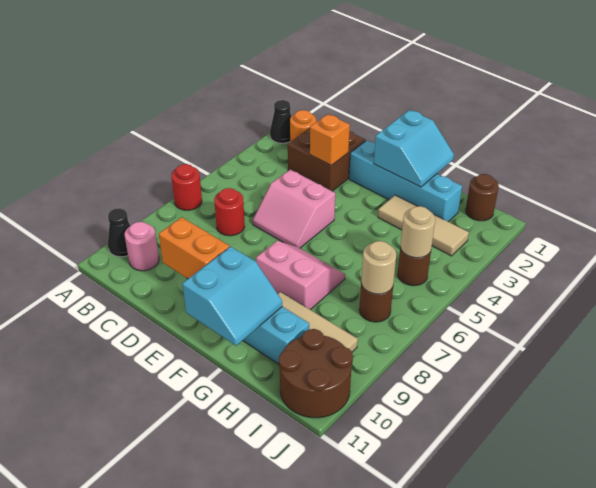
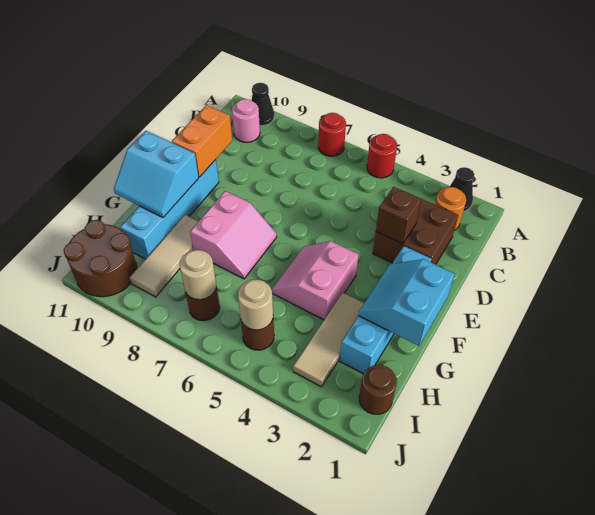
red 1x1 round brick [214,188,245,236] -> red 1x1 round brick moved to [367,134,397,178]
orange 1x1 brick [310,114,350,166] -> brown 1x1 brick [376,187,421,244]
pink 2x2 slope [253,170,335,248] -> pink 2x2 slope moved to [272,241,358,320]
cyan 2x2 slope [374,110,454,187] -> cyan 2x2 slope turned to [358,259,454,346]

